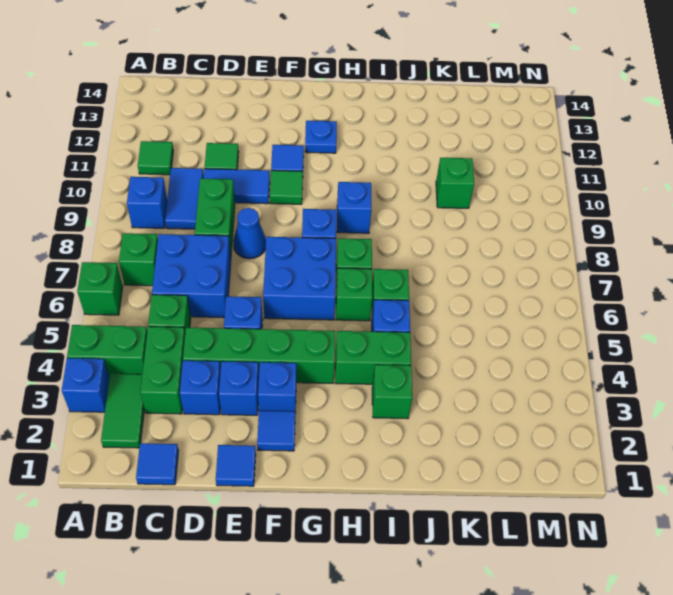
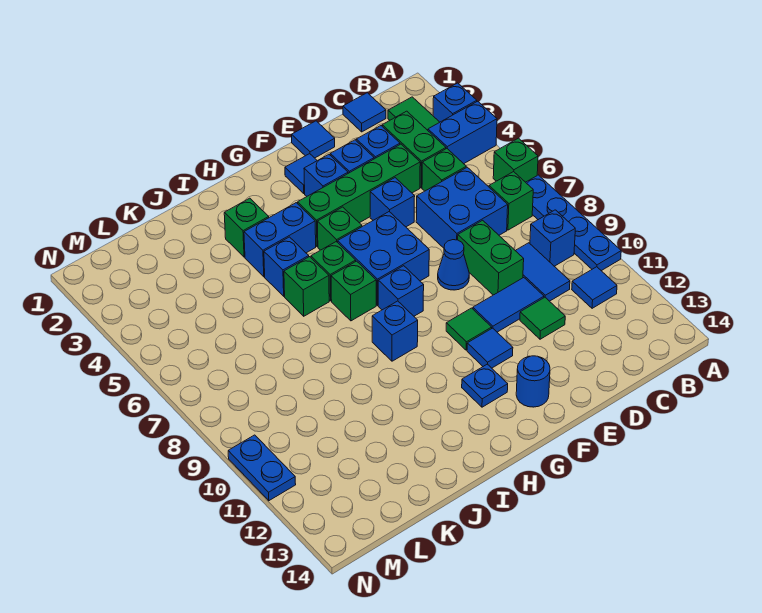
green 1x2 brick [67,325,147,377] -> blue 1x2 brick [428,101,497,164]
none -> blue 1x4 plate [526,175,621,271]
green 1x1 tile [138,141,173,175] -> blue 1x1 tile [572,267,617,308]
none -> blue 1x1 round brick [516,356,550,407]
green 1x2 brick [335,331,411,384] -> blue 1x2 brick [244,203,316,277]
green 1x1 brick [436,158,474,208] -> green 1x1 brick moved to [317,207,362,250]
none -> blue 1x2 plate [228,435,296,501]

